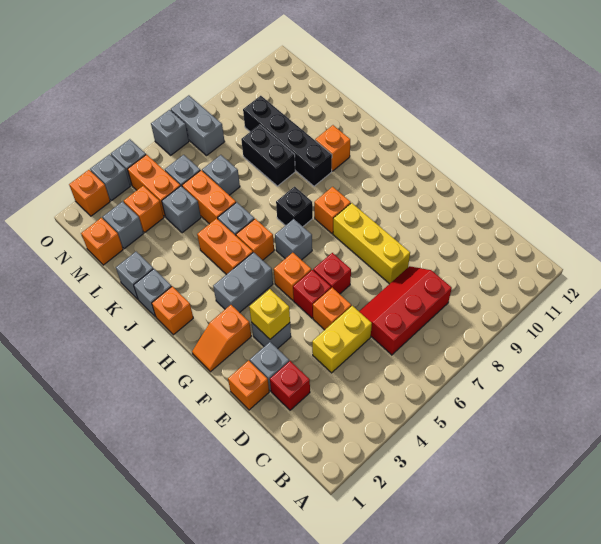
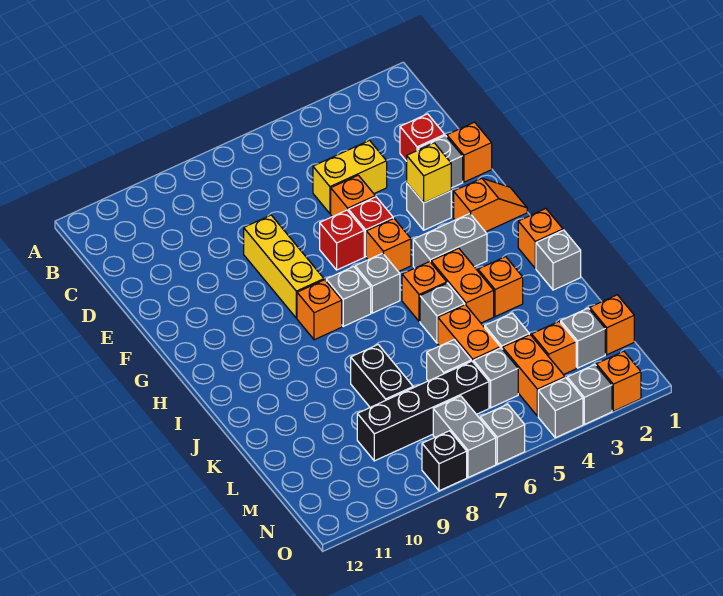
red 2x3 slope [359,266,452,355] -> none
black 1x1 brick [276,187,313,226] -> black 1x1 brick moved to [422,431,467,491]
black 1x4 brick [243,96,332,186] -> black 1x4 brick turned to [357,361,489,461]
orange 1x1 brick [315,125,350,171] -> orange 1x1 brick moved to [478,257,523,317]
grey 1x1 brick [116,252,153,299] -> grey 1x1 brick moved to [326,267,371,326]

